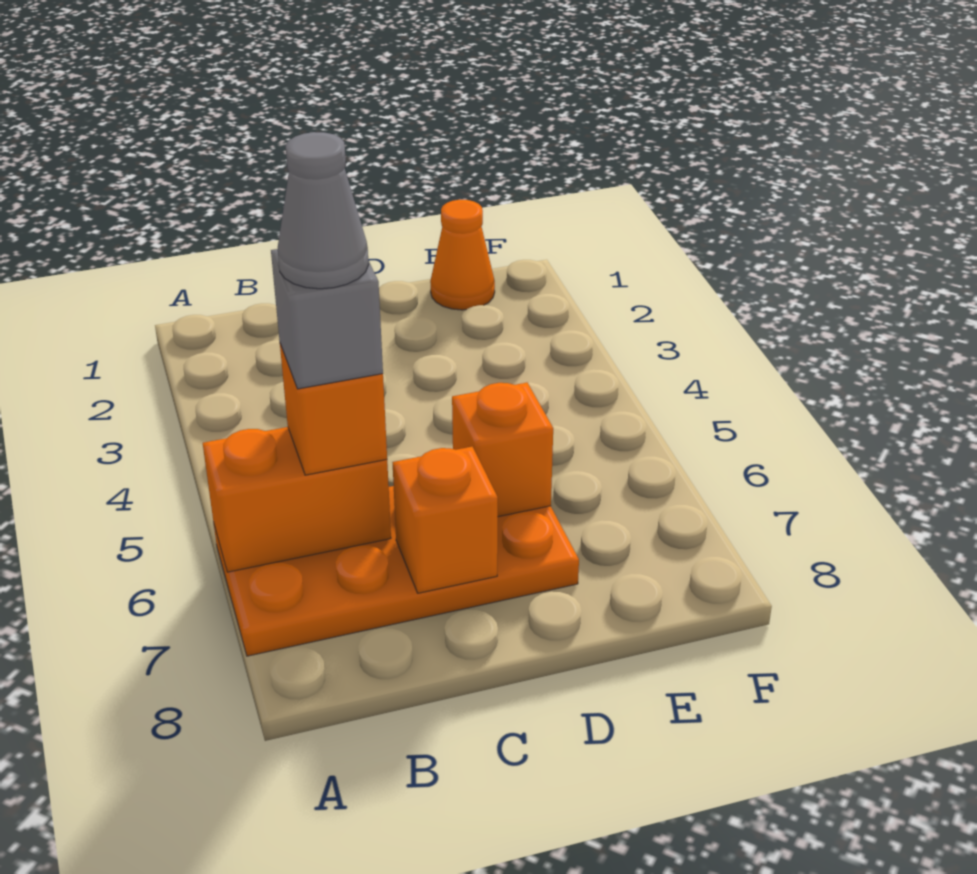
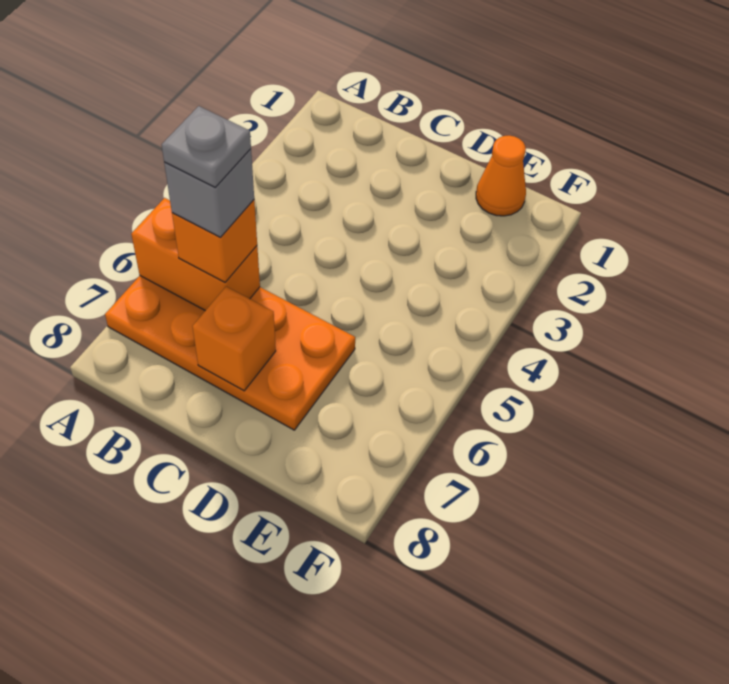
grey 1x1 cone [278,132,369,289] -> grey 1x1 plate [162,106,251,188]
orange 1x1 brick [452,382,553,517] -> none

